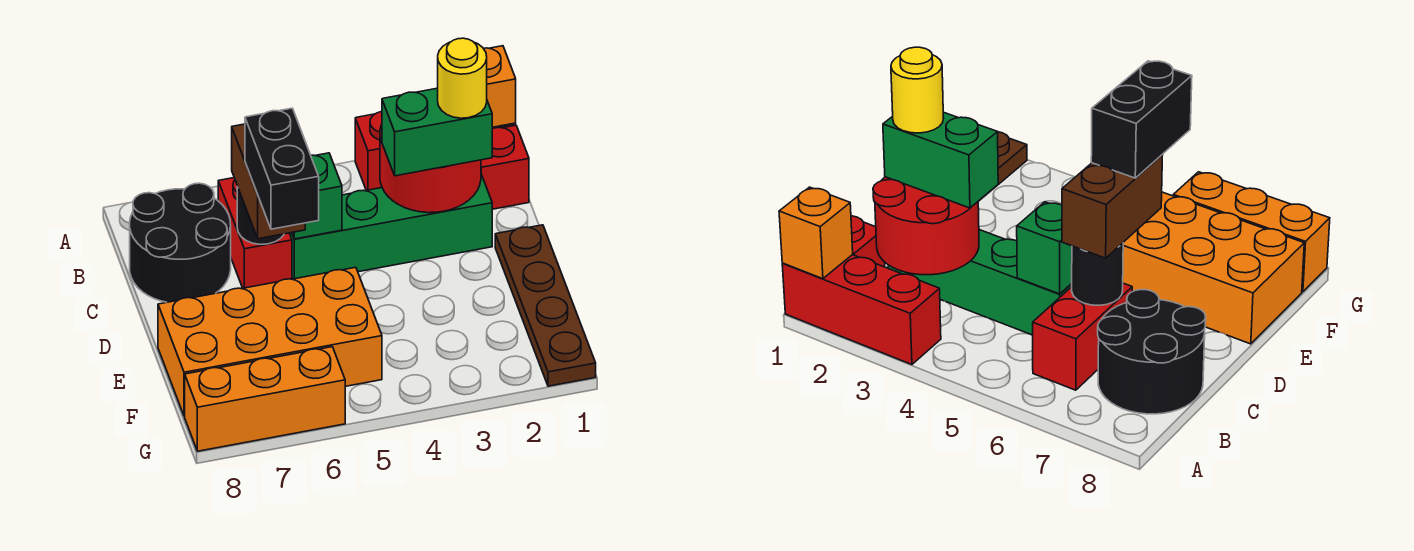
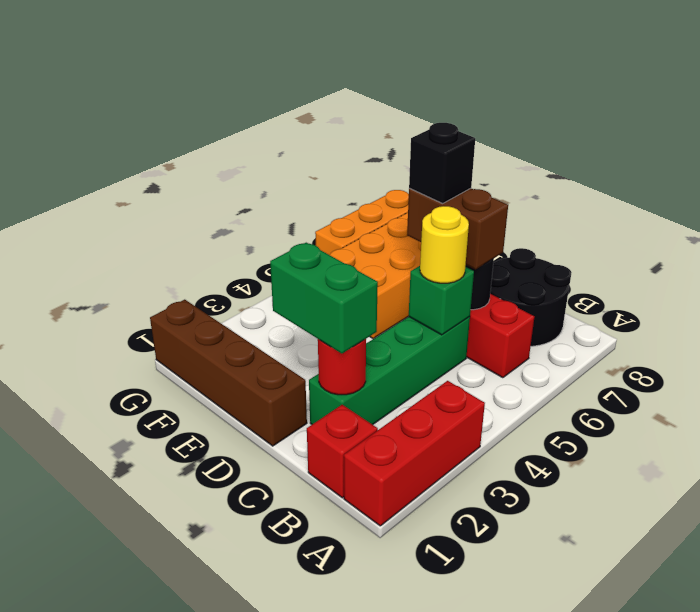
orange 1x1 brick [484,46,516,127] -> none
red 2x2 round brick [380,125,481,213] -> red 1x1 round brick [318,339,366,395]
green 1x2 brick [382,88,493,176] -> green 1x2 brick turned to [270,243,378,354]
yellow 1x1 round brick [438,38,487,118] -> yellow 1x1 round brick moved to [420,206,469,283]
brown 1x4 plate [495,225,596,386] -> brown 1x4 brick [150,300,307,446]
black 1x2 brick [245,108,319,229] -> black 1x1 brick [409,123,475,204]

